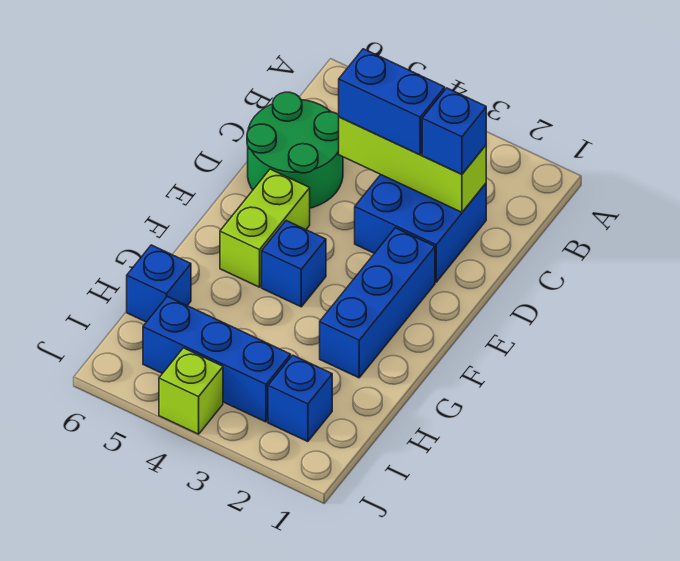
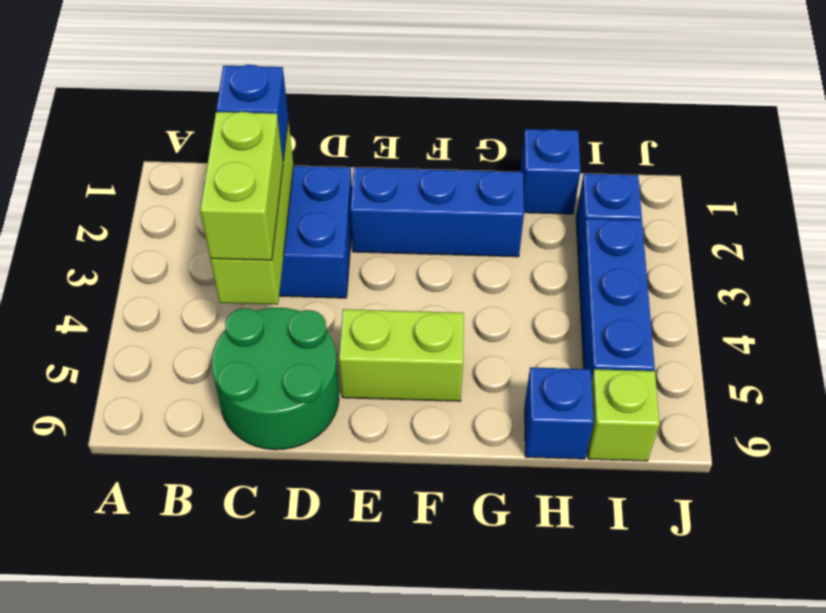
blue 1x2 brick [339,49,445,155] -> lime 1x2 brick [200,112,283,260]
blue 1x1 brick [262,221,326,307] -> blue 1x1 brick moved to [520,129,581,214]
lime 1x1 brick [159,348,223,434] -> lime 1x1 brick moved to [588,369,659,461]

